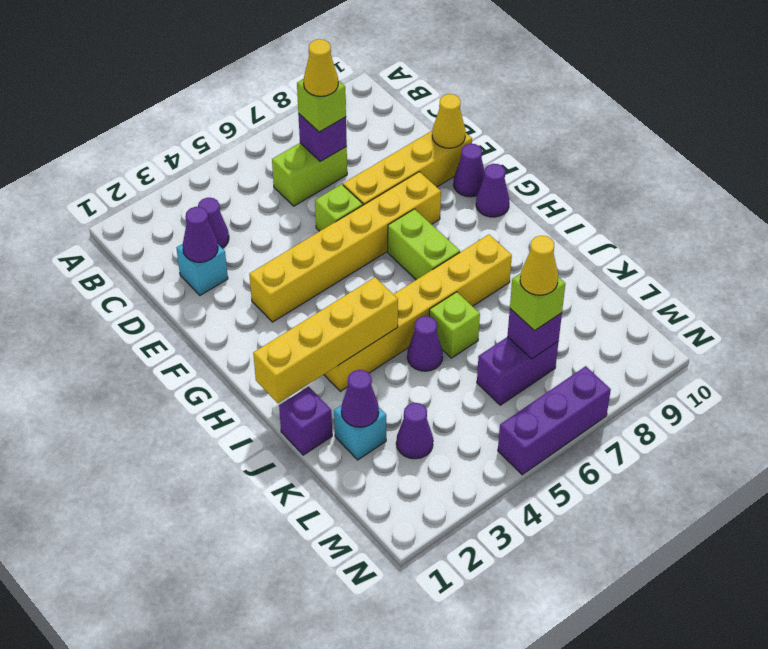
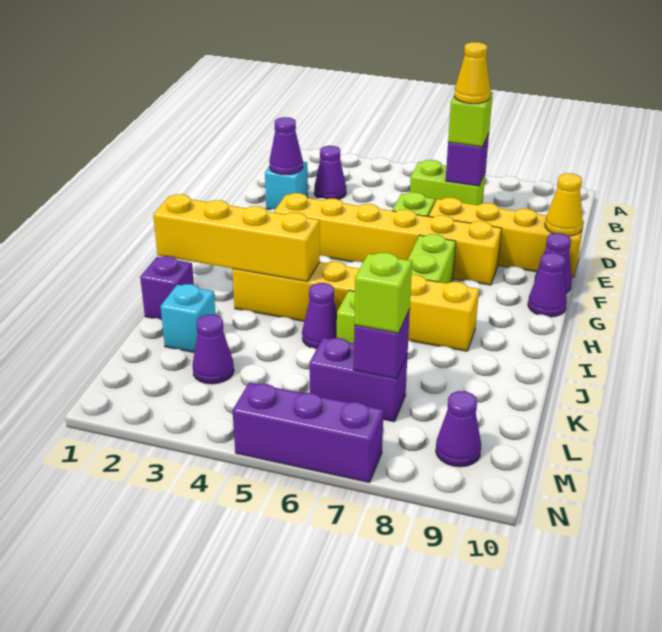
purple 1x1 cone [341,370,379,427] -> purple 1x1 cone moved to [436,391,481,467]
yellow 1x1 cone [520,236,558,295] -> none

